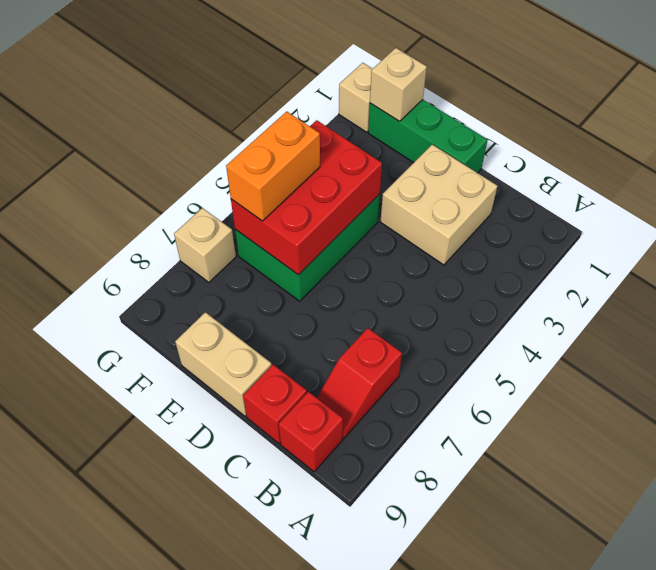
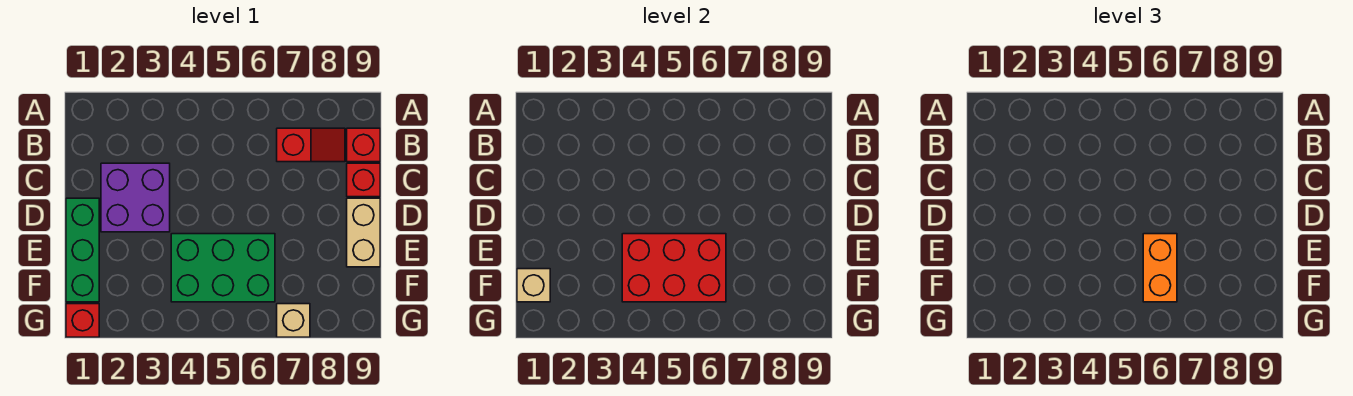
tan 2x2 brick [381,145,497,265] -> purple 2x2 brick [101,163,170,232]
orange 1x2 brick [226,112,320,221] -> orange 1x2 brick turned to [1143,234,1177,302]
tan 1x1 brick [339,63,372,132] -> red 1x1 brick [66,304,99,337]

